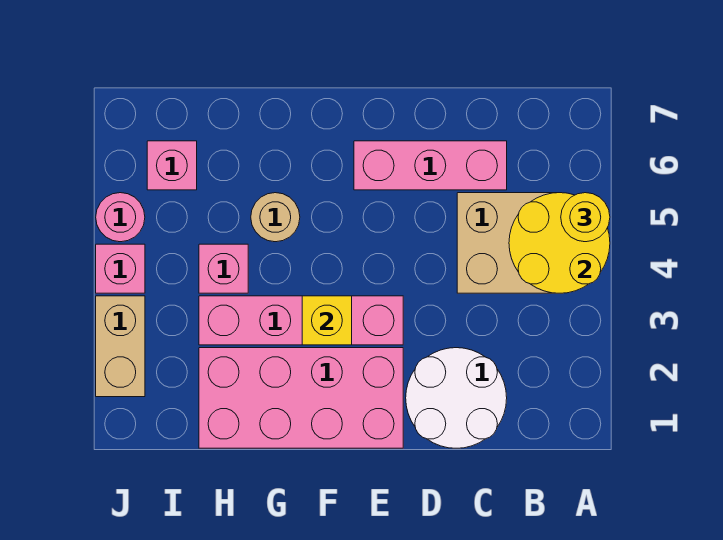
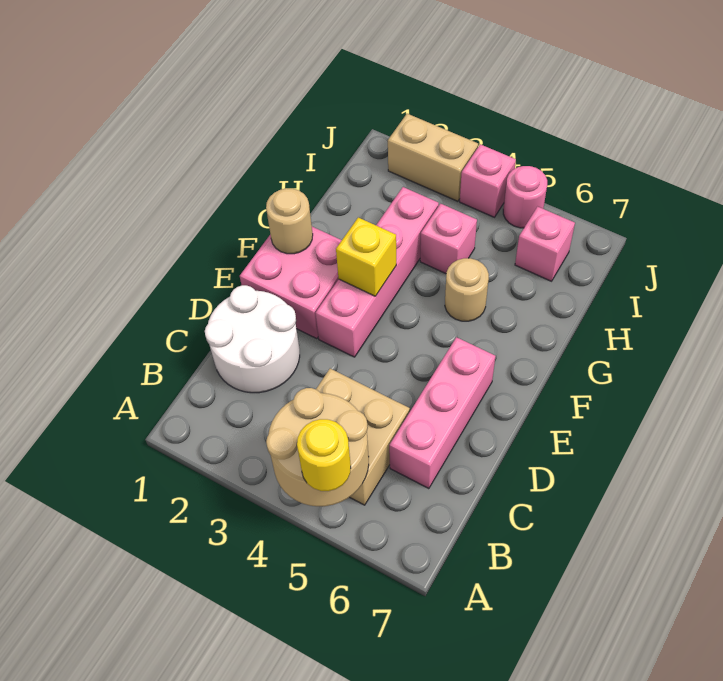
yellow 2x2 round brick [509,193,610,293] -> tan 2x2 round brick [266,388,369,506]
pink 2x4 brick [199,348,403,448] -> pink 2x2 brick [240,227,342,339]
none -> tan 1x1 round brick [266,188,313,254]

